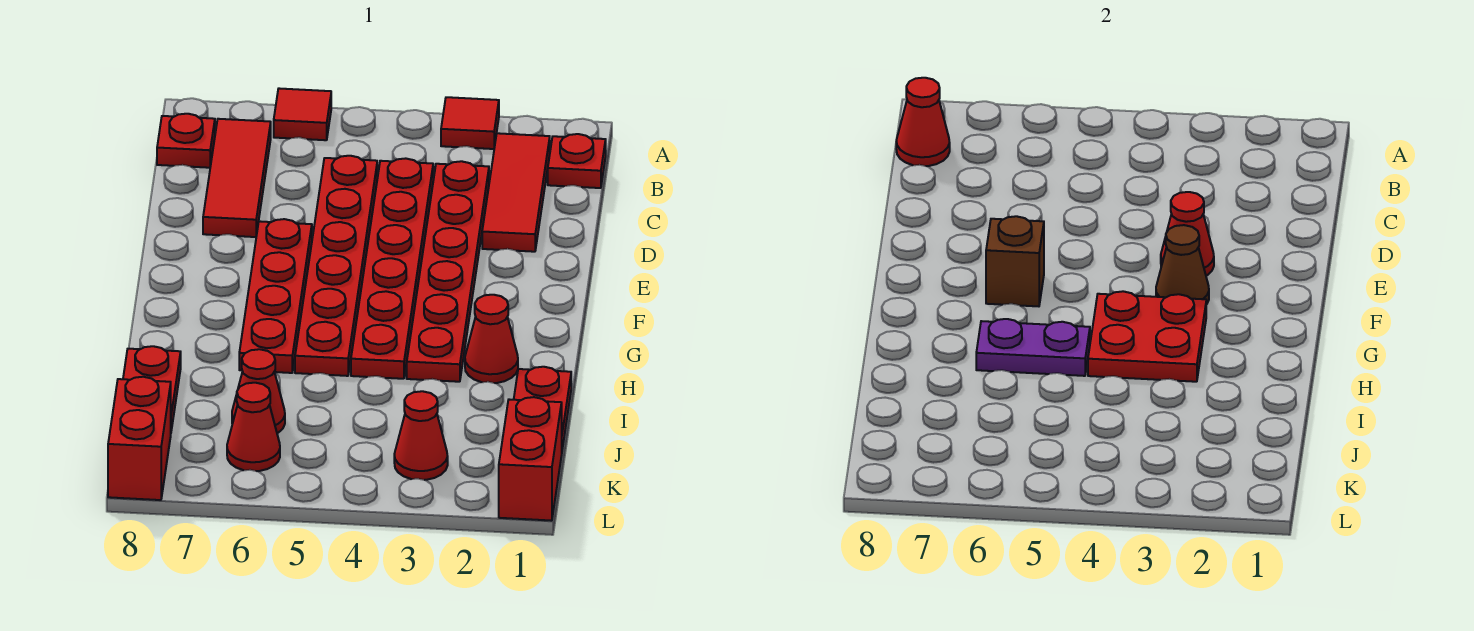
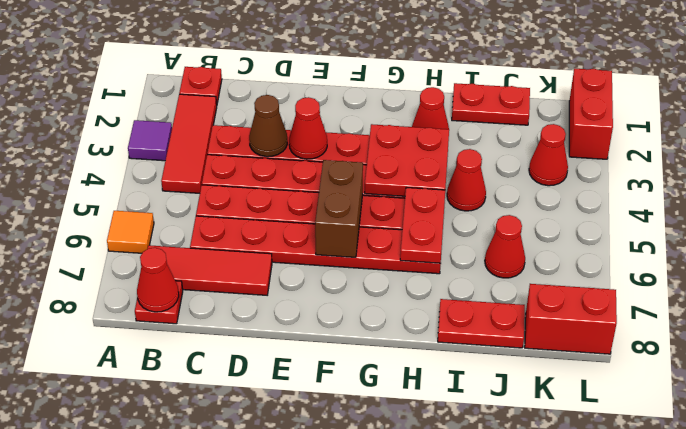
red 1x1 tile [441,97,499,149] -> purple 1x1 tile [128,120,172,161]
red 1x1 tile [274,88,331,140] -> orange 1x1 tile [107,211,154,253]
red 1x3 tile [482,133,550,252] -> red 1x3 tile turned to [161,94,217,193]
red 1x4 plate [239,219,312,373] -> red 1x6 plate [190,216,441,274]
brown 1x1 cone [1156,225,1209,305] -> brown 1x1 cone moved to [249,95,287,157]
brown 1x1 brick [986,216,1044,306] -> brown 1x2 brick [315,160,363,257]
purple 1x2 plate [976,319,1090,376] -> red 1x2 plate [400,187,445,263]
red 1x2 brick [499,397,562,521] -> red 1x2 brick turned to [569,69,613,159]
red 1x1 cone [227,383,280,471] -> red 1x1 cone moved to [447,149,486,211]

